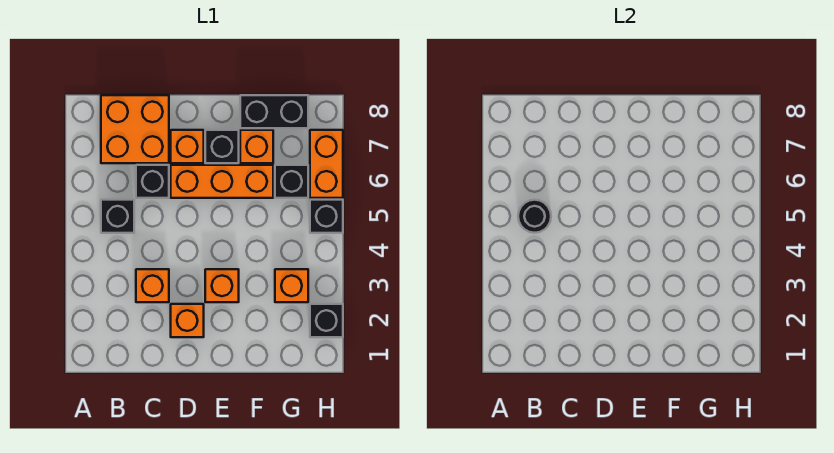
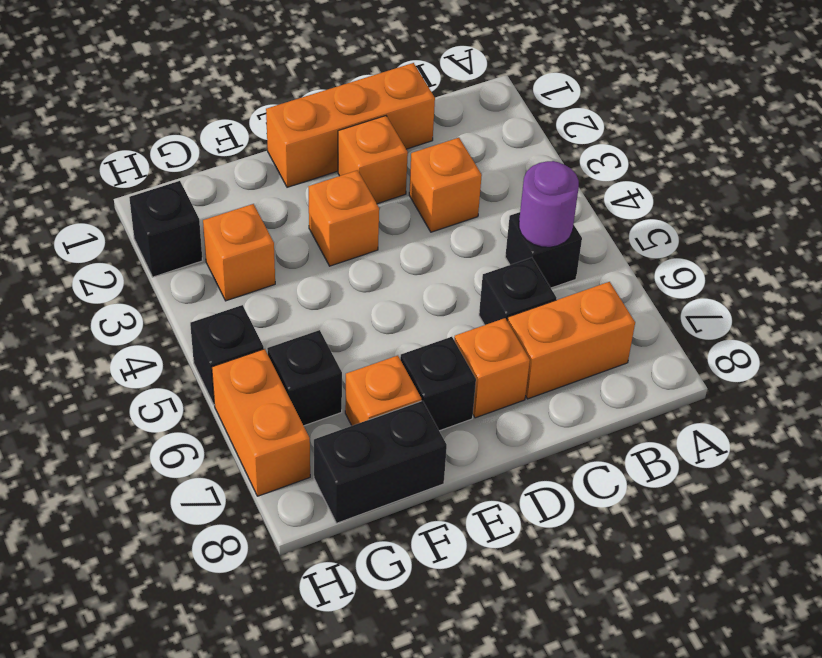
black 1x1 round brick [518,200,551,233] -> purple 1x1 round brick [519,161,579,247]
orange 2x2 brick [101,95,169,163] -> orange 1x2 brick [507,282,635,399]
orange 1x3 brick [171,165,273,198] -> orange 1x3 brick moved to [266,63,435,187]

